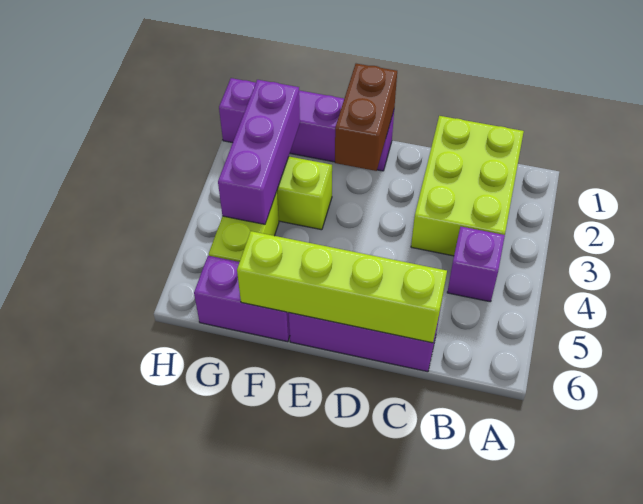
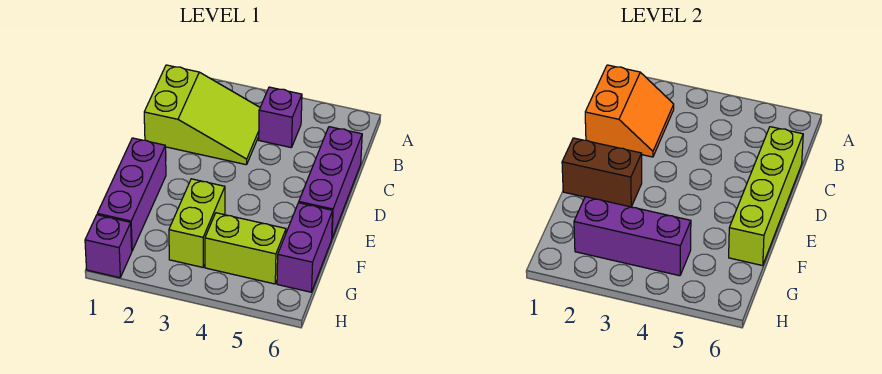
lime 2x3 brick [411,116,524,256] -> lime 2x3 slope [144,65,260,165]
none -> orange 2x2 slope [585,65,674,157]

